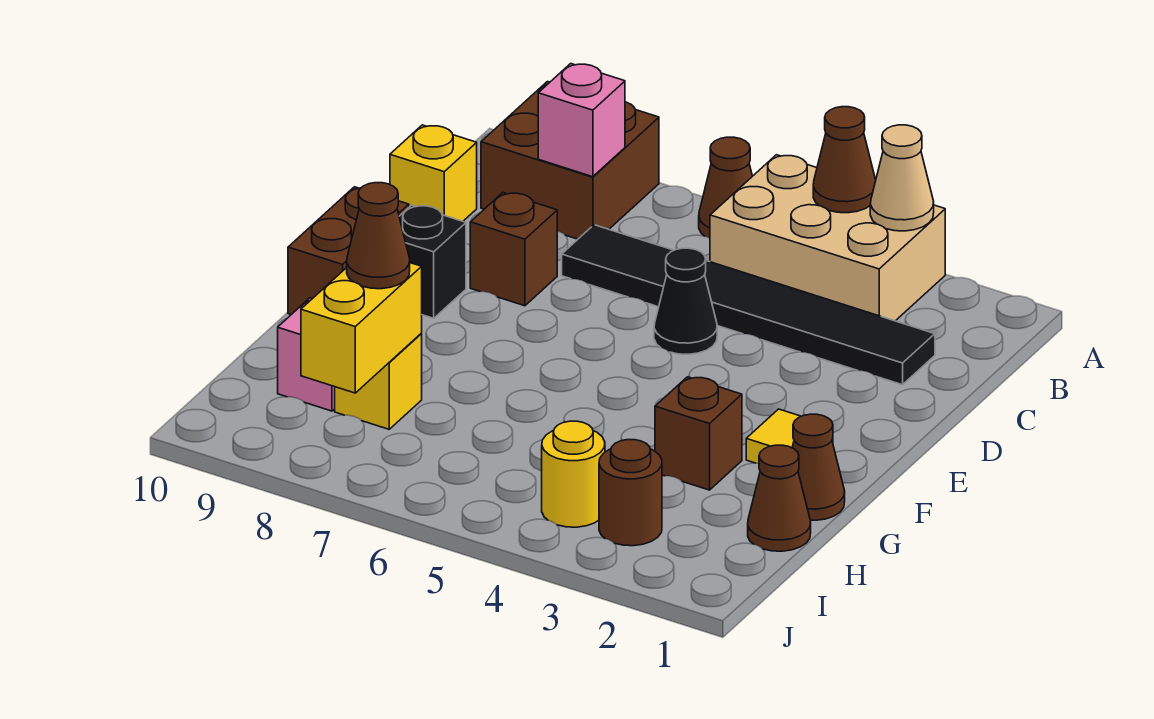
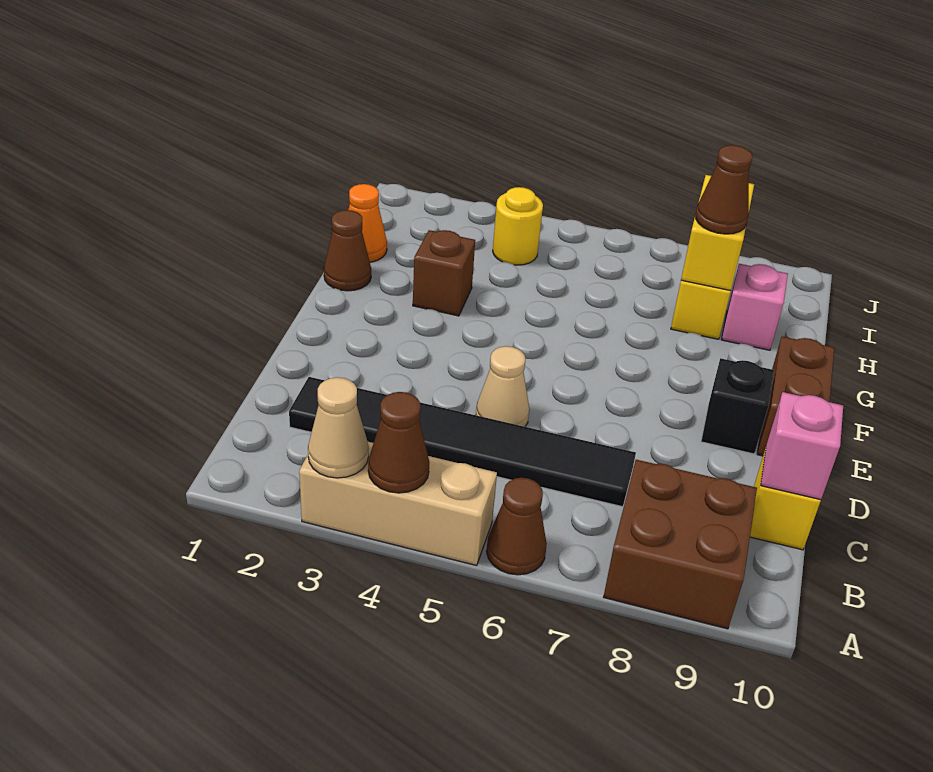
tan 2x3 brick [710,155,945,321] -> tan 1x3 brick [299,442,497,565]
pink 1x1 brick [538,64,625,177] -> pink 1x1 brick moved to [761,392,843,500]
black 1x1 cone [654,248,717,354] -> tan 1x1 cone [476,346,529,427]
brown 1x1 brick [470,193,557,306] -> none
yellow 1x1 tile [746,409,833,463] -> none
brown 1x1 cone [748,445,811,551] -> orange 1x1 cone [348,184,387,262]
brown 1x1 round brick [599,440,662,546] -> none

